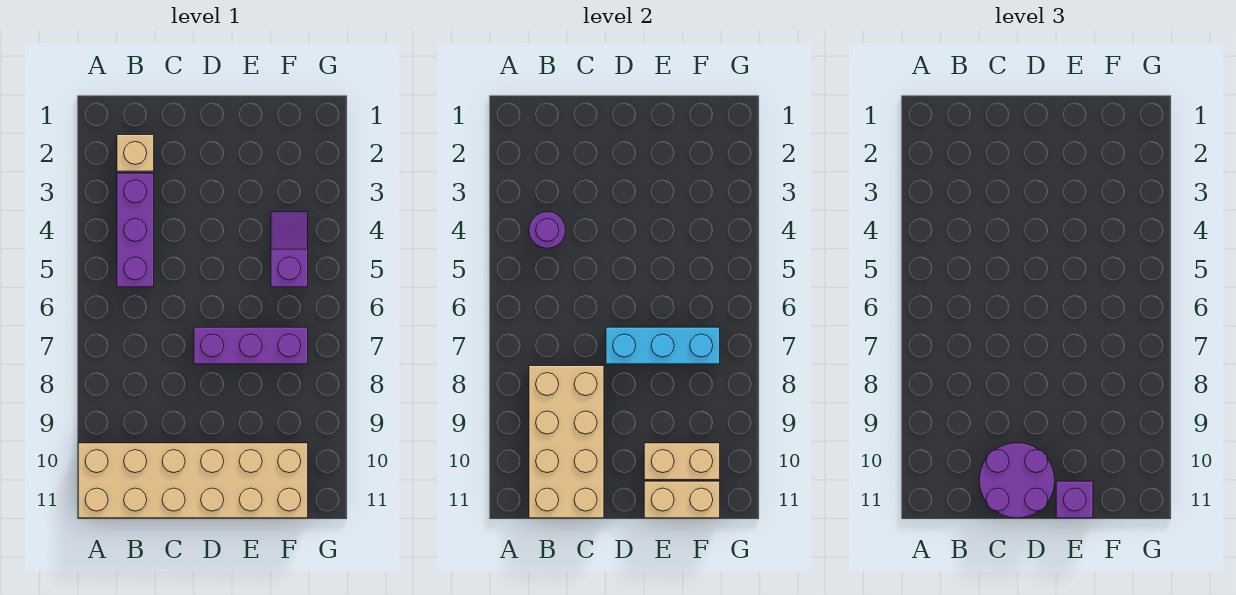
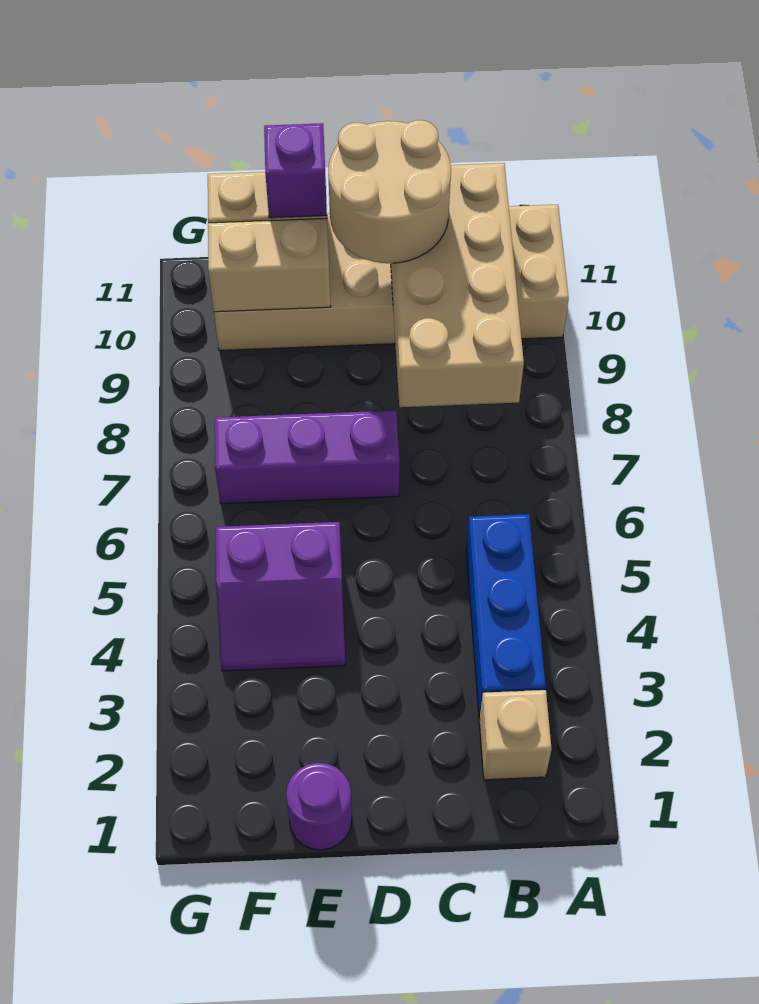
purple 1x3 brick [117,173,154,287] -> blue 1x3 brick [466,514,546,719]
purple 1x1 round brick [529,212,565,248] -> purple 1x1 round brick moved to [286,763,352,850]
purple 2x2 round brick [979,443,1055,518] -> tan 2x2 round brick [328,120,451,263]
cyan 1x3 brick [606,327,720,364] -> none
purple 1x2 slope [271,212,308,287] -> purple 2x2 slope [216,522,345,671]

